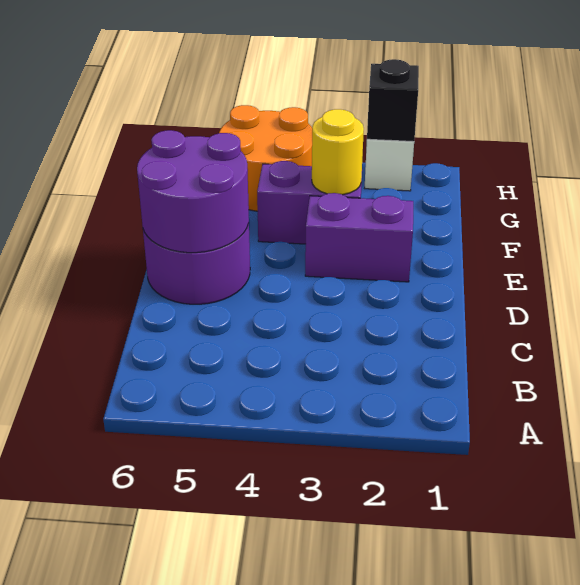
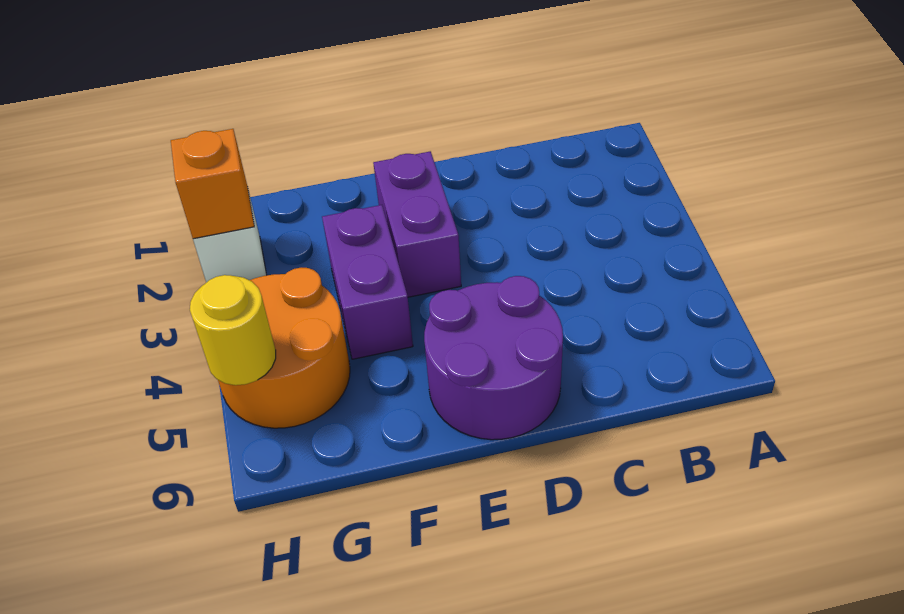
purple 2x2 round brick [137,130,249,253] -> none
yellow 1x1 round brick [312,109,364,195] -> yellow 1x1 round brick moved to [190,275,276,385]
black 1x1 brick [367,59,419,142] -> orange 1x1 brick [171,129,254,239]

